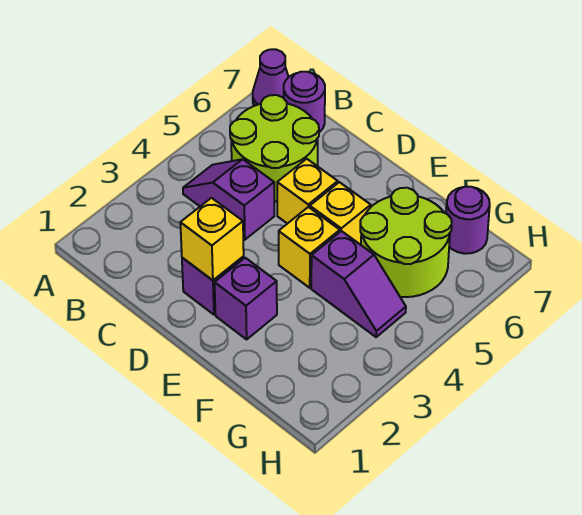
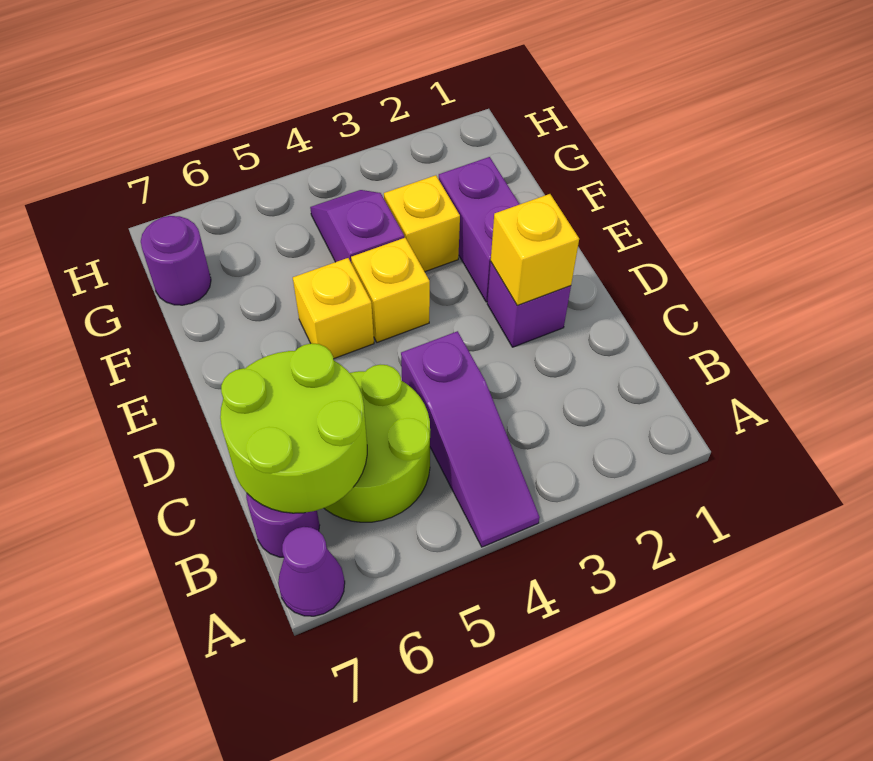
purple 1x2 slope [183,159,274,240] -> purple 1x3 slope [401,331,540,547]
yellow 1x1 brick [277,159,338,224] -> yellow 1x1 brick moved to [384,175,460,272]
purple 1x1 brick [215,258,277,339] -> purple 1x2 brick [439,157,520,302]
lime 2x2 round brick [360,188,452,297] -> lime 2x2 round brick moved to [220,343,367,513]

